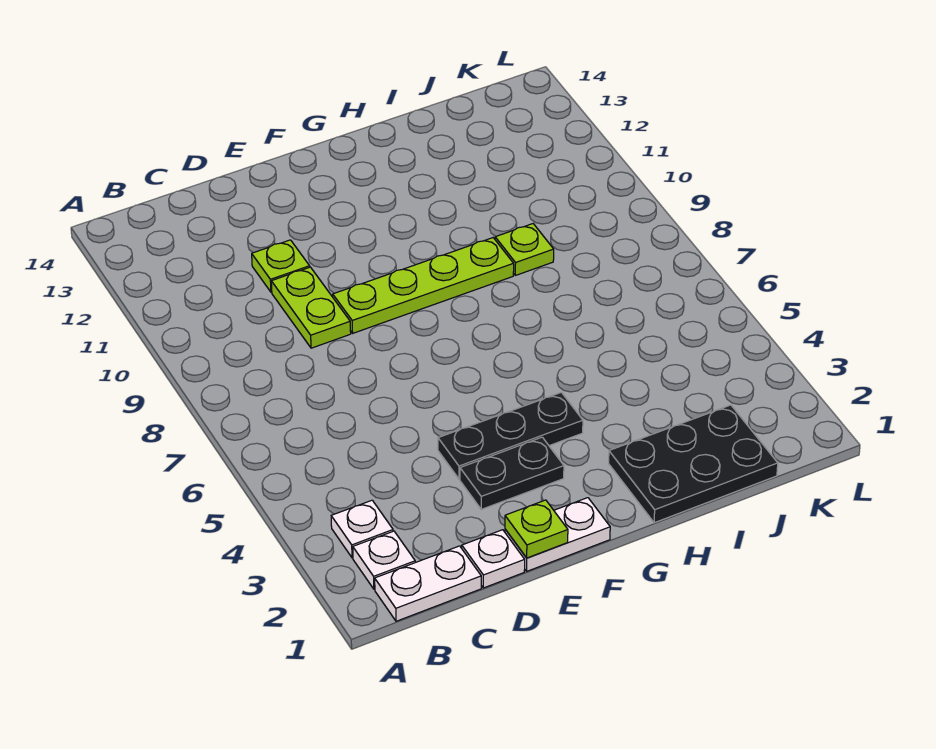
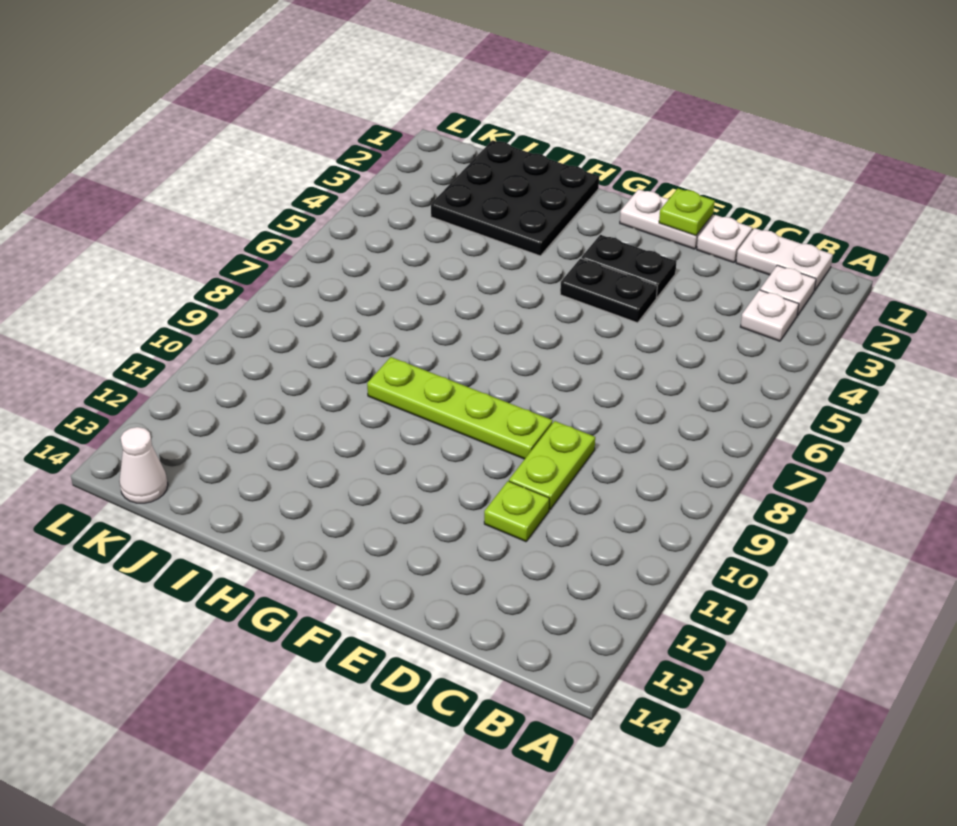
black 1x3 plate [438,392,583,479] -> black 1x2 plate [560,259,657,323]
black 2x3 plate [609,405,778,523] -> black 3x3 plate [431,140,599,256]
lime 1x1 plate [495,224,554,275] -> none
none -> white 1x1 cone [119,427,168,503]

